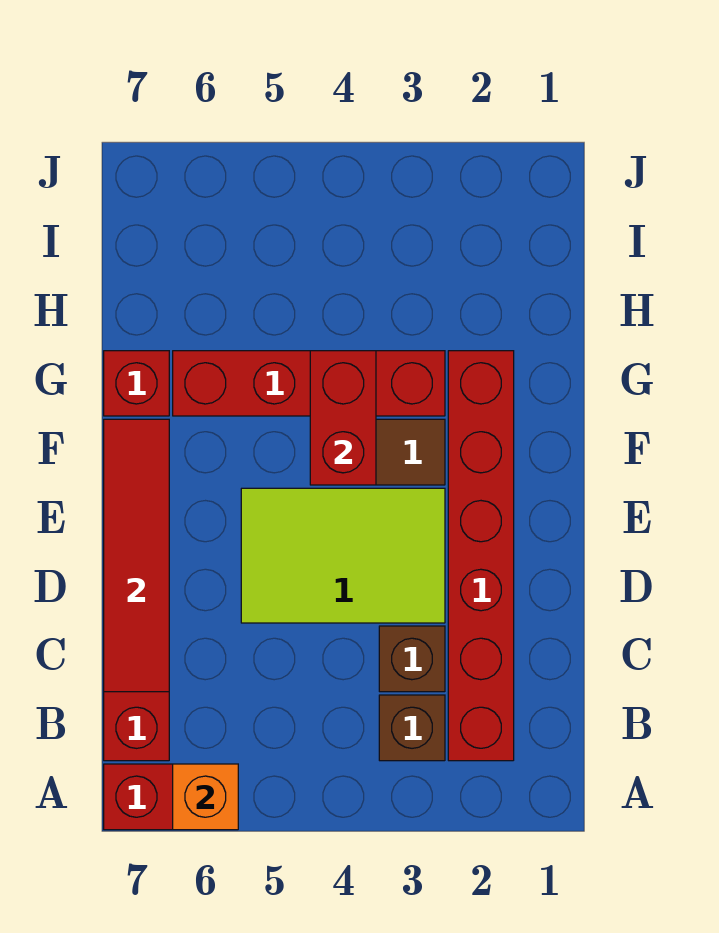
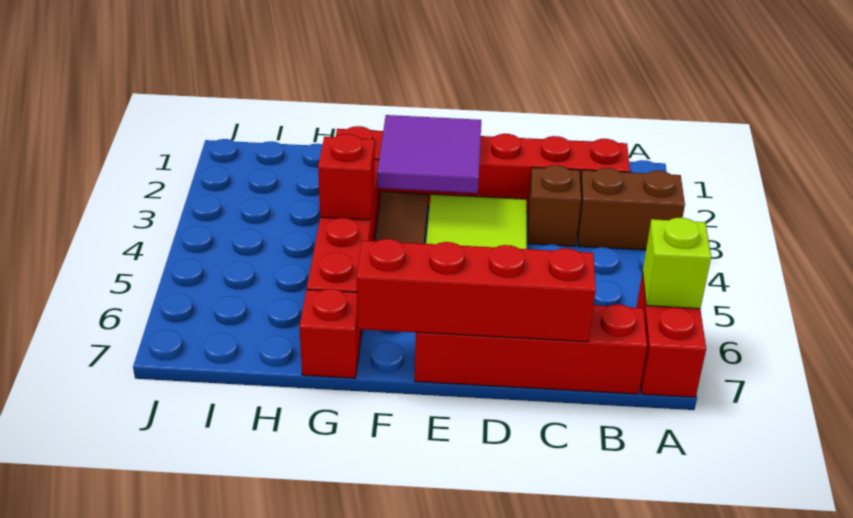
orange 1x1 brick [173,764,238,830] -> lime 1x1 brick [643,218,711,309]
brown 1x1 brick [379,695,445,761] -> brown 1x2 brick [577,168,685,250]
red 1x4 tile [104,419,169,692] -> red 1x4 brick [357,239,596,342]
none -> purple 2x2 tile [377,115,481,193]
red 1x2 brick [310,351,376,485] -> red 1x1 brick [318,134,375,220]

